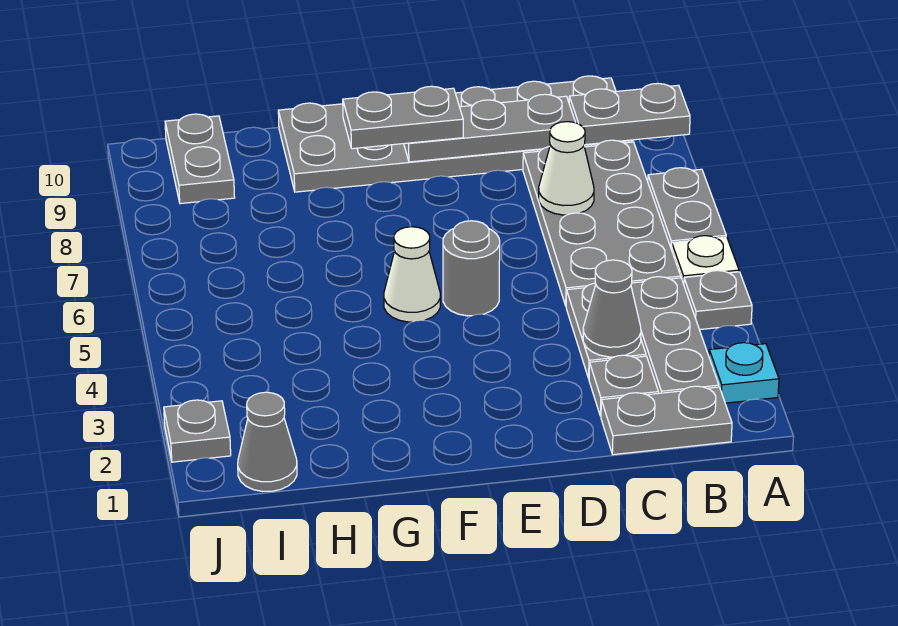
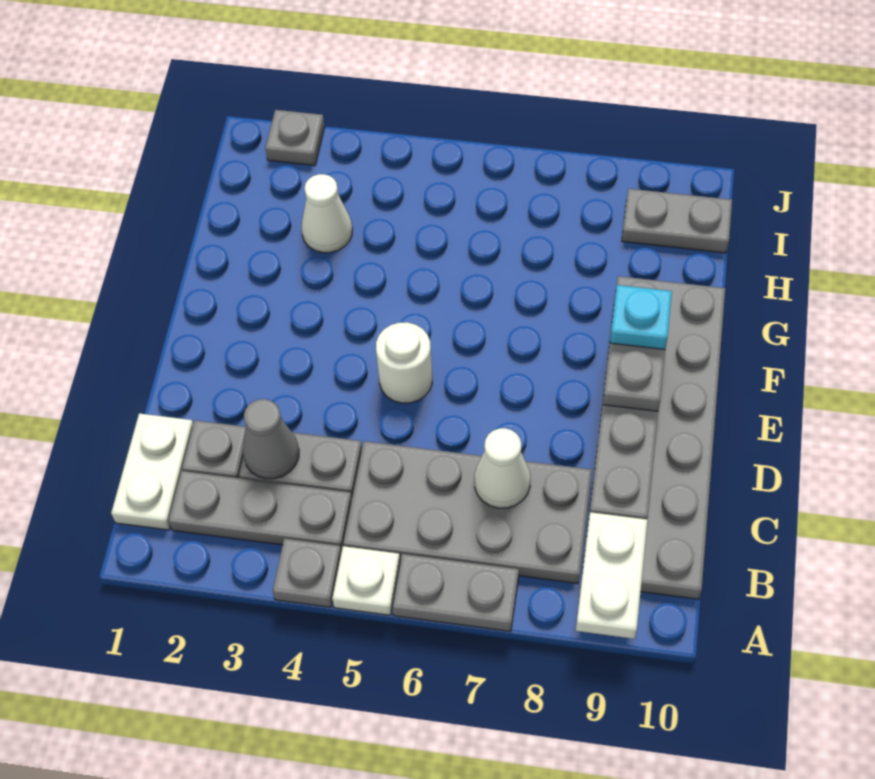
cyan 1x1 plate [709,343,779,403] -> cyan 1x1 plate moved to [610,285,672,350]
grey 1x2 plate [569,83,690,145] -> white 1x2 plate [576,512,648,639]
grey 1x2 plate [601,386,732,455] -> white 1x2 plate [111,413,193,530]
grey 1x1 round brick [443,221,500,316] -> white 1x1 round brick [376,322,432,403]
white 1x1 cone [384,227,440,322] -> white 1x1 cone moved to [301,174,352,253]
grey 1x1 cone [238,392,297,492] -> none

